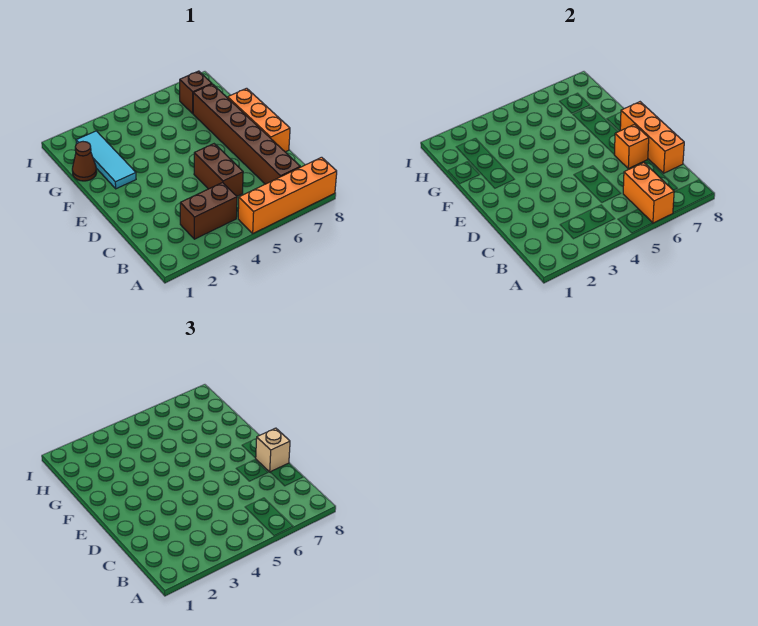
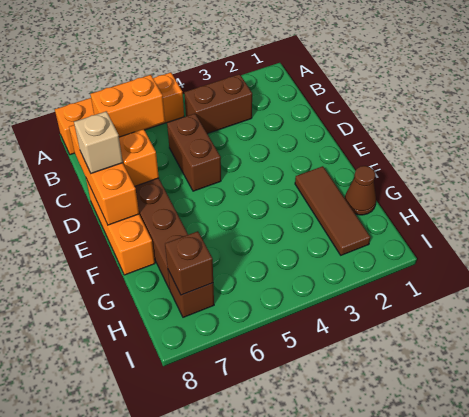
orange 1x2 brick [623,163,674,223] -> orange 1x2 brick turned to [90,75,165,137]
cyan 1x3 tile [76,131,136,189] -> brown 1x3 tile [295,166,370,255]
none -> brown 1x1 brick [165,231,213,295]

